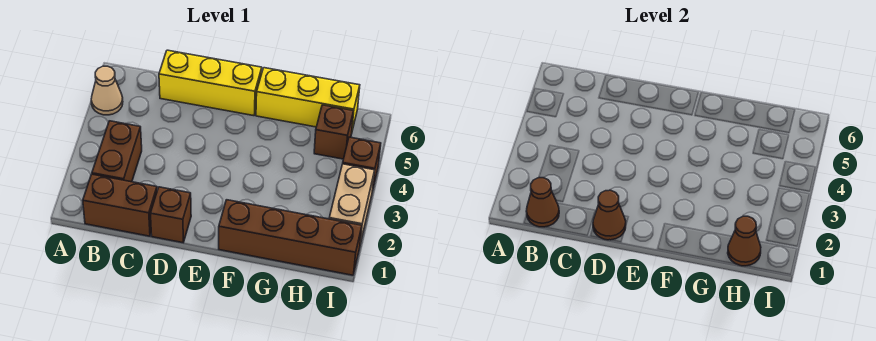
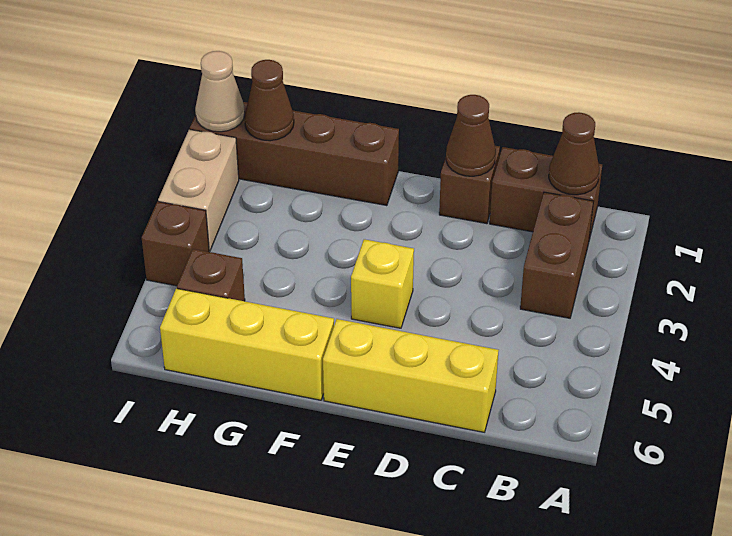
tan 1x1 cone [91,66,123,115] -> tan 1x1 cone moved to [195,51,245,132]
none -> yellow 1x1 brick [351,239,414,328]

